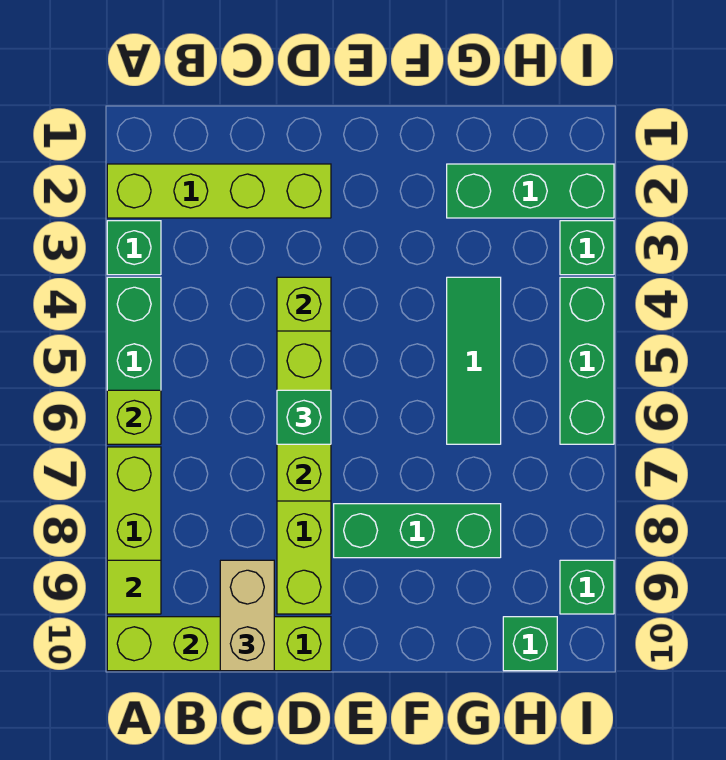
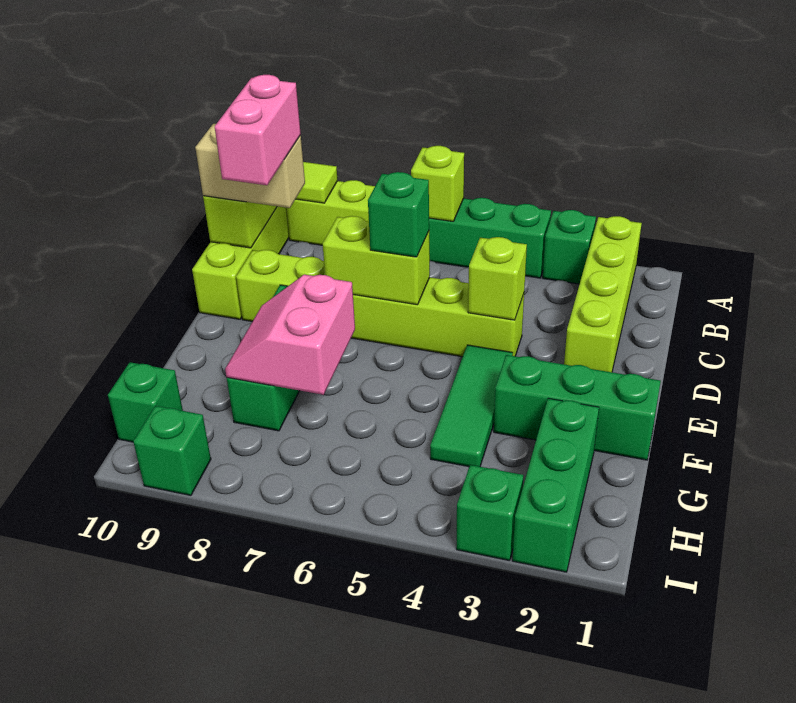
none -> pink 1x2 brick [215,75,301,185]
none -> pink 2x2 slope [225,275,355,395]
green 1x3 tile [447,277,501,444] -> green 1x3 tile turned to [430,345,513,467]
green 1x3 brick [560,277,614,444] -> green 1x3 brick moved to [494,355,661,460]

